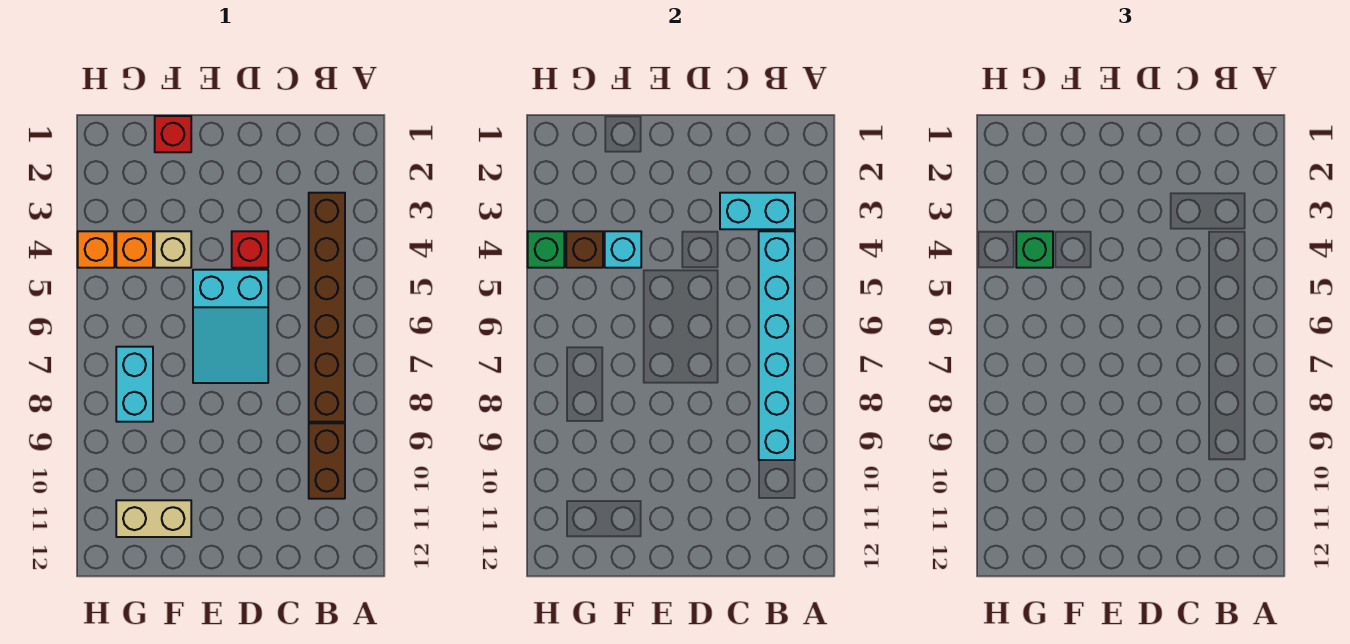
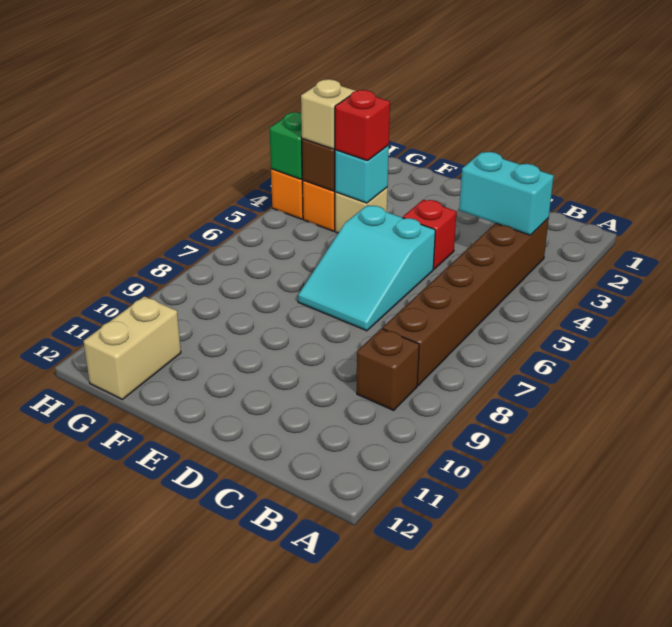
cyan 1x6 brick [759,231,795,460] -> none
brown 1x2 brick [309,423,345,499] -> brown 1x1 brick [357,329,419,410]
red 1x1 brick [155,116,191,152] -> red 1x1 brick moved to [335,90,390,161]
tan 1x2 brick [116,500,191,537] -> tan 1x2 brick turned to [84,296,181,399]
green 1x1 brick [1016,231,1053,268] -> tan 1x1 brick [301,79,355,149]
cyan 1x2 brick [116,347,153,422] -> none

